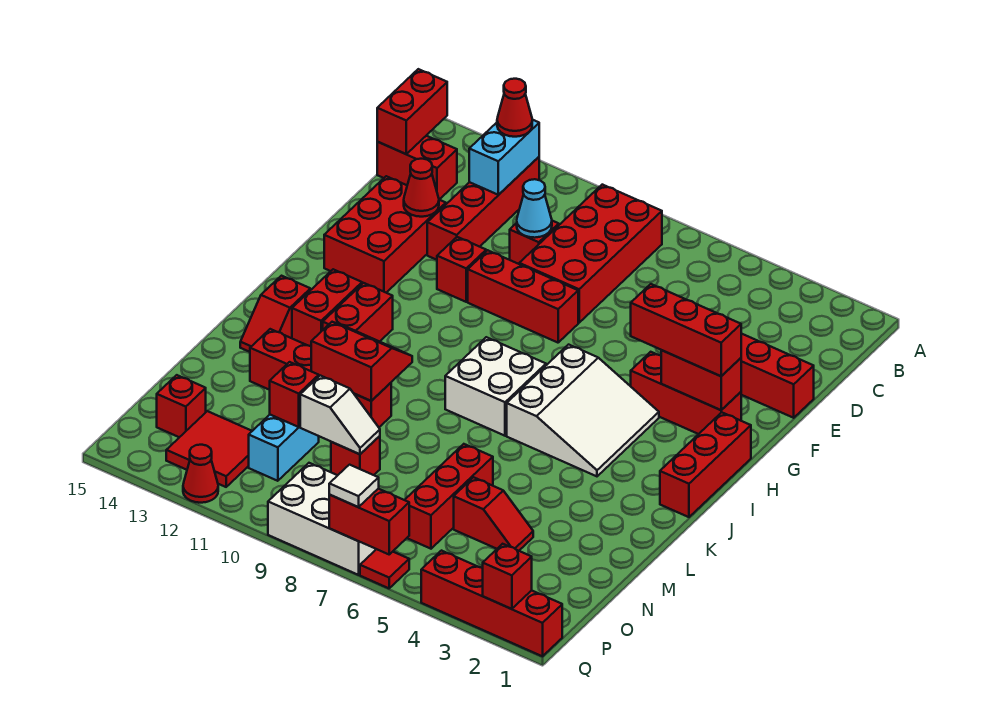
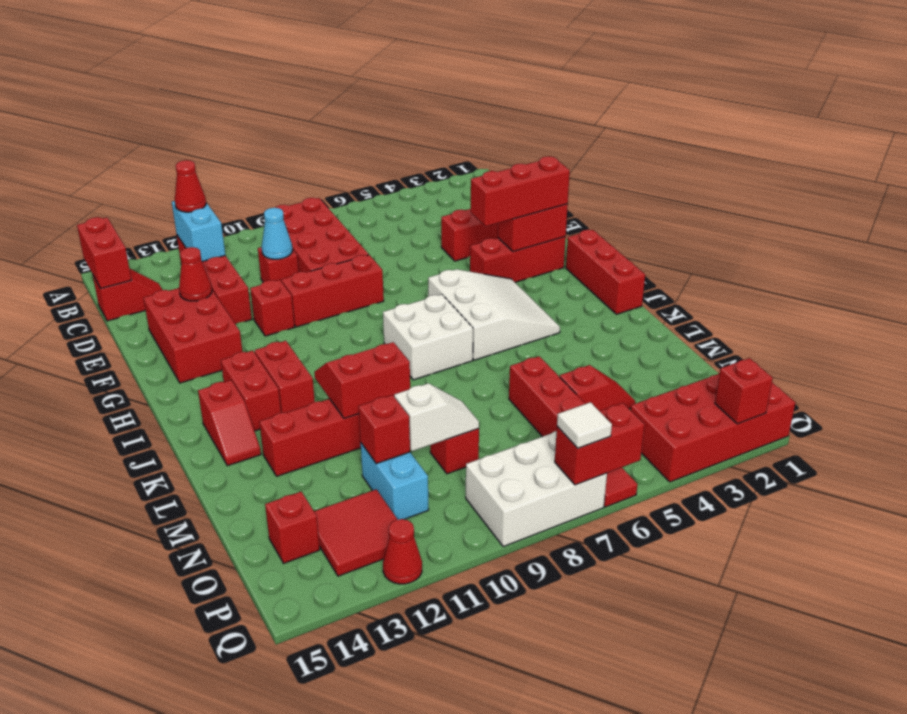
red 1x2 brick [377,136,457,200] -> red 1x2 slope [92,268,162,321]
red 1x4 brick [421,551,562,656] -> red 2x4 brick [631,374,795,482]

